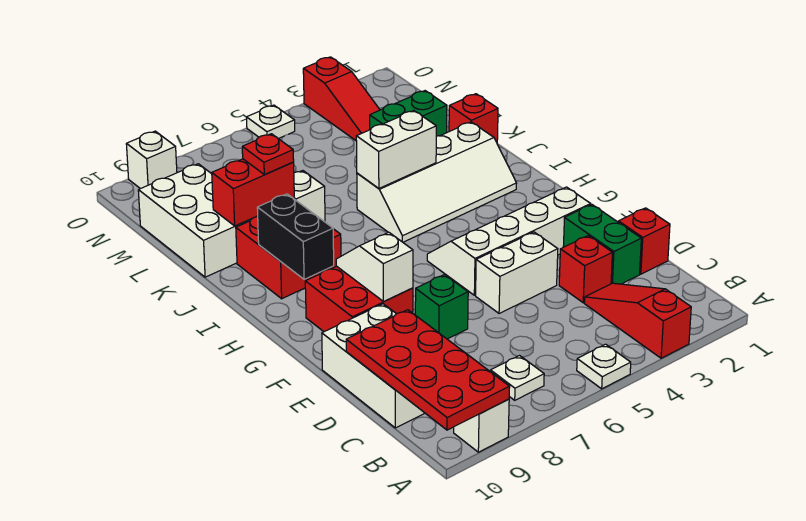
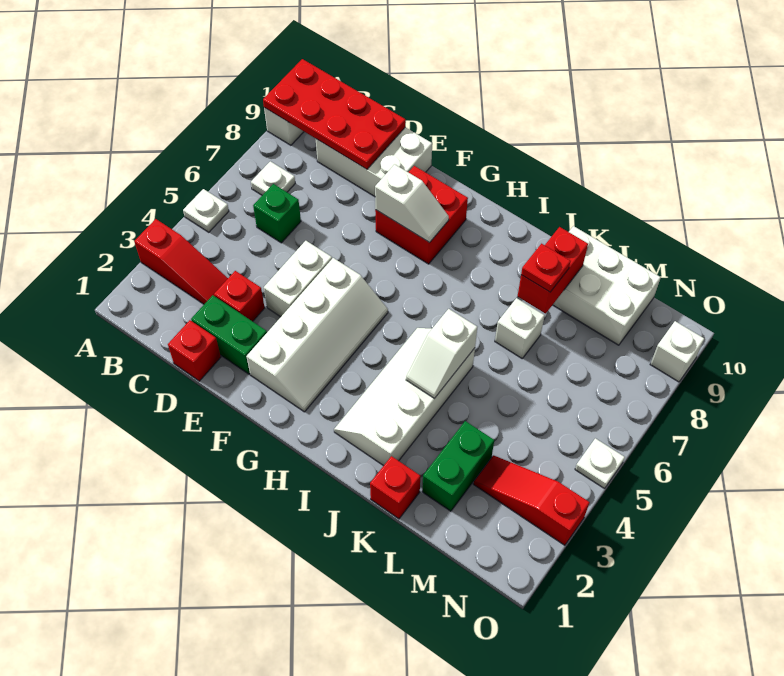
green 1x1 brick [415,275,468,339] -> green 1x1 brick moved to [253,184,301,243]
black 1x2 brick [257,194,334,279] -> none
red 2x2 brick [236,216,341,299] -> none
white 1x2 brick [356,111,436,188] -> white 1x2 slope [406,309,477,398]

